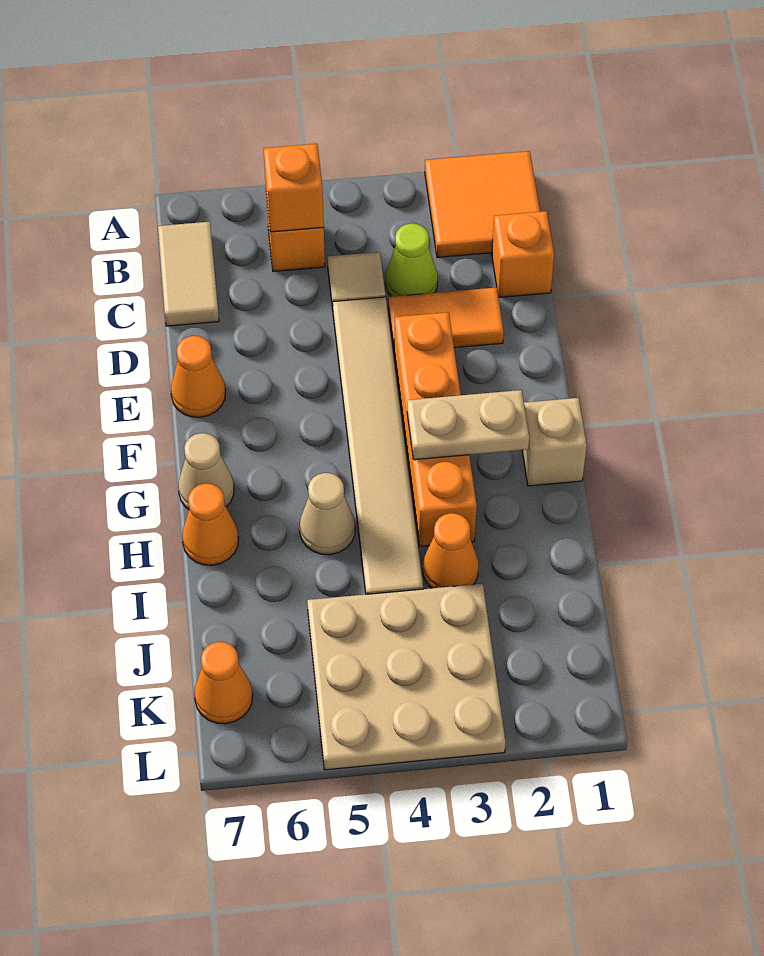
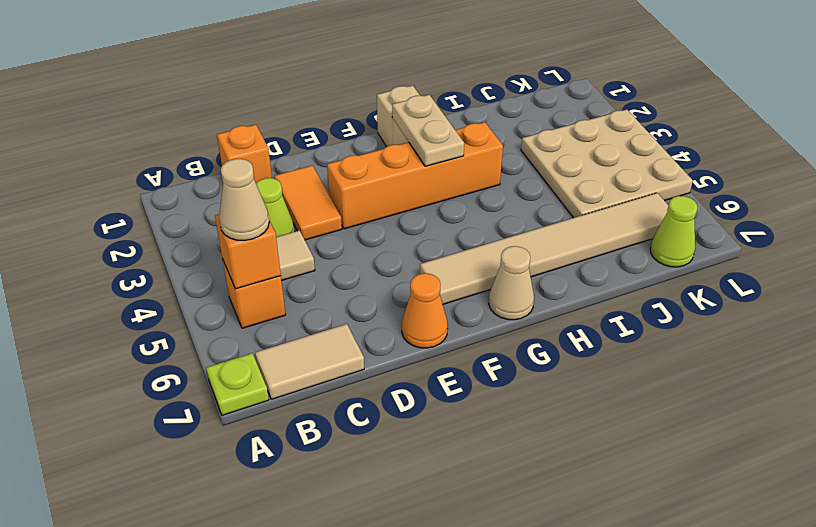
orange 2x2 tile [425,151,540,257] -> none
none -> lime 1x1 plate [206,353,269,415]
tan 1x6 tile [333,297,423,594] -> tan 1x6 tile moved to [420,193,669,304]
tan 1x1 cone [299,473,355,555] -> tan 1x1 cone moved to [219,159,269,241]
orange 1x1 cone [182,484,239,565] -> none
orange 1x1 cone [423,513,479,588] -> none
orange 1x1 cone [194,642,253,724] -> lime 1x1 cone [650,196,698,267]

